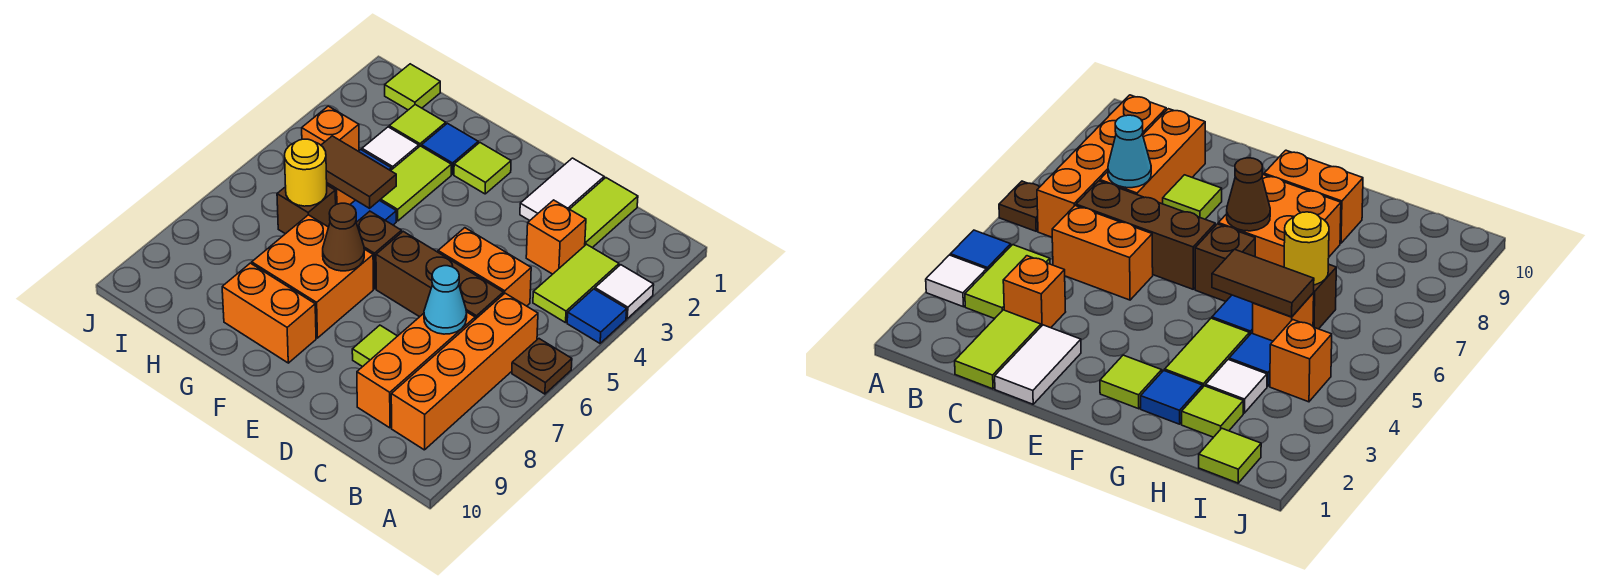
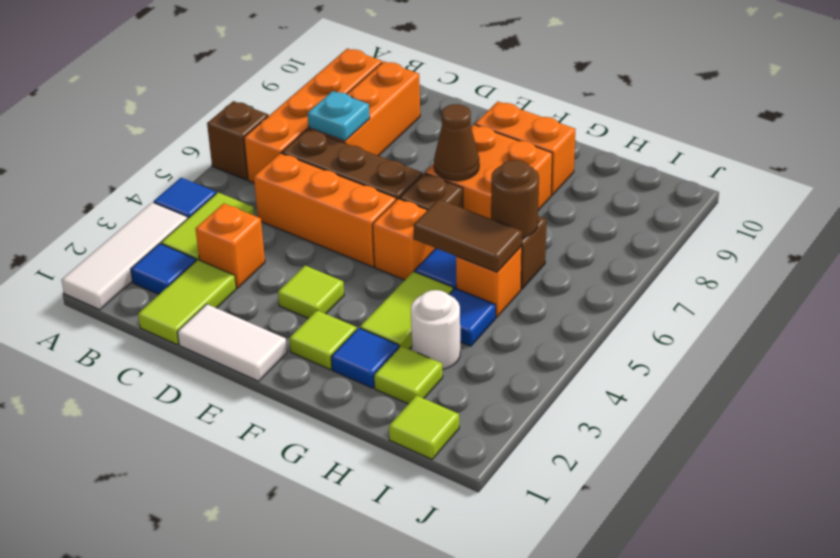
white 1x1 tile [595,265,654,319] -> white 1x3 tile [62,202,188,310]
brown 1x1 plate [512,339,572,394] -> brown 1x1 brick [207,101,268,180]
none -> blue 1x1 tile [131,244,196,294]
orange 1x2 brick [438,228,531,306] -> orange 1x3 brick [254,153,396,267]
cyan 1x1 cone [424,266,467,334] -> cyan 1x1 plate [308,91,370,141]
white 1x2 tile [520,158,604,220] -> white 1x2 tile turned to [178,304,287,381]
lime 1x1 tile [352,325,397,367] -> lime 1x1 tile moved to [278,265,344,319]
white 1x1 tile [362,127,419,170] -> white 1x1 round brick [411,290,460,369]
yellow 1x1 round brick [285,139,327,206] -> brown 1x1 round brick [491,160,539,238]
orange 1x1 brick [302,106,359,151] -> orange 1x1 brick moved to [373,199,436,280]

